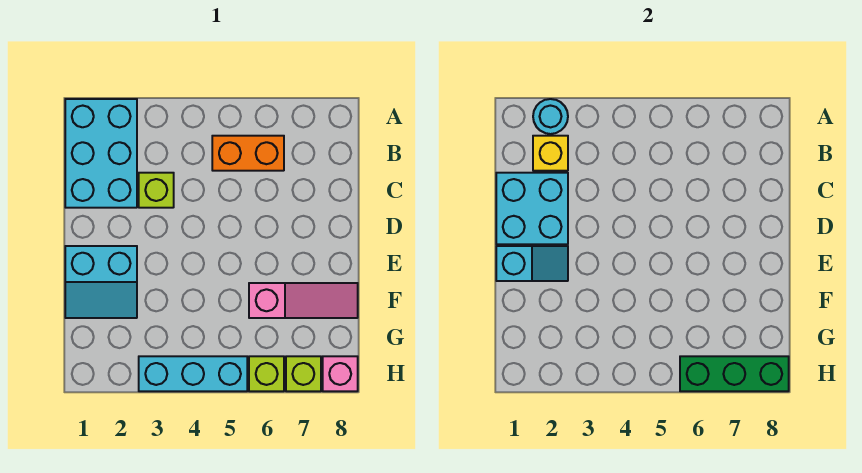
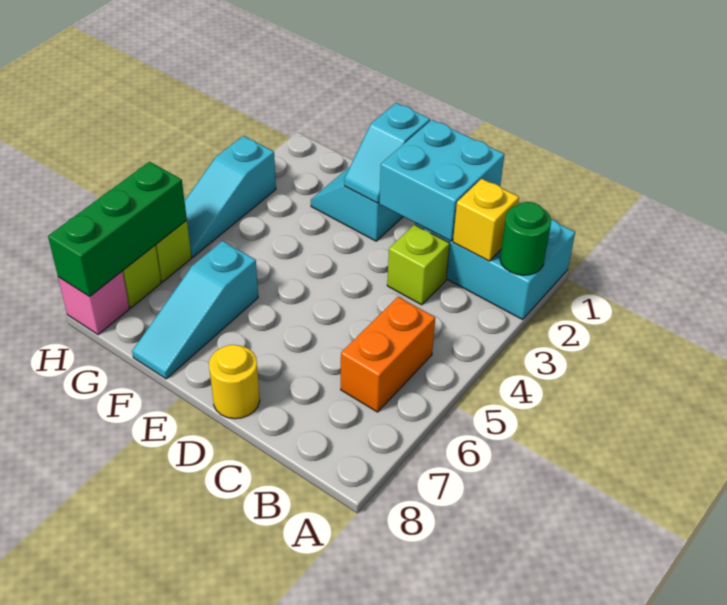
cyan 1x1 round brick [533,99,568,134] -> green 1x1 round brick [500,202,551,275]
none -> yellow 1x1 round brick [209,345,260,419]
pink 1x3 slope [249,283,358,318] -> cyan 1x3 slope [132,241,258,379]
cyan 1x3 brick [139,356,247,391] -> cyan 1x3 slope [185,136,276,257]

